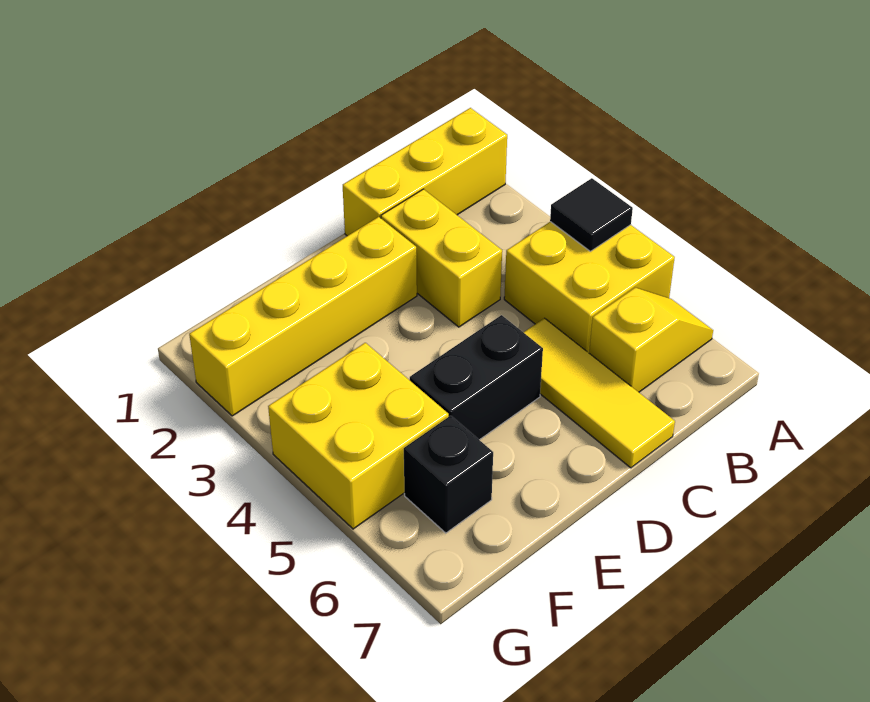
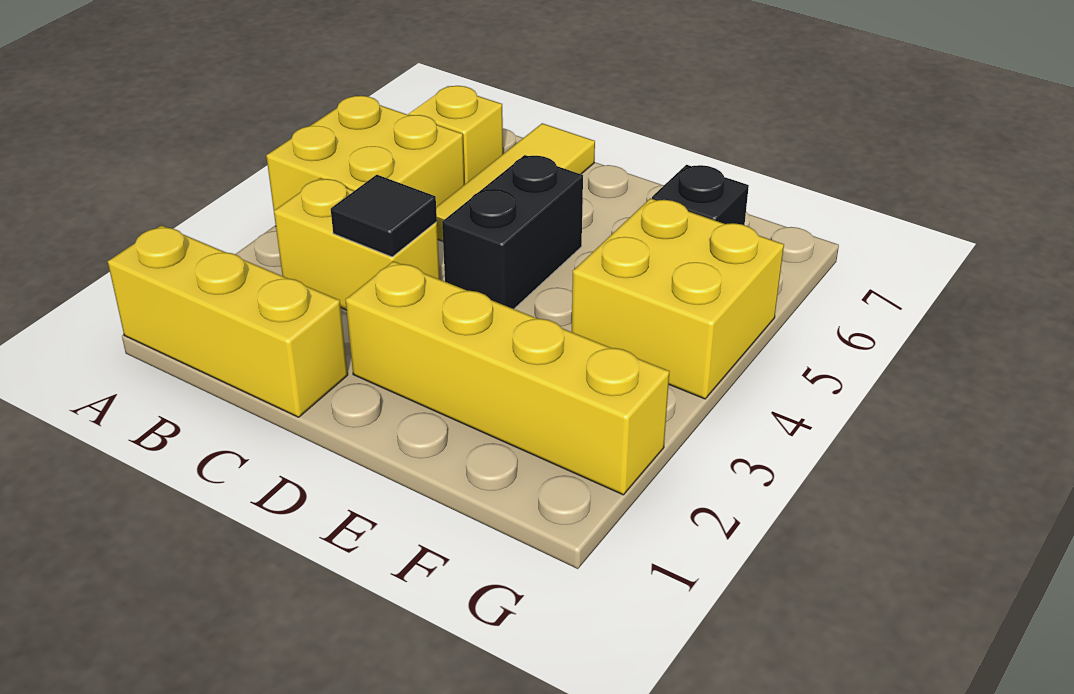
black 1x1 tile [550,178,633,251] -> black 1x1 tile moved to [331,175,437,257]
yellow 1x2 brick [381,189,502,327] -> yellow 1x2 brick turned to [274,178,440,310]
black 1x2 brick [410,315,543,440] -> black 1x2 brick turned to [442,155,583,309]

